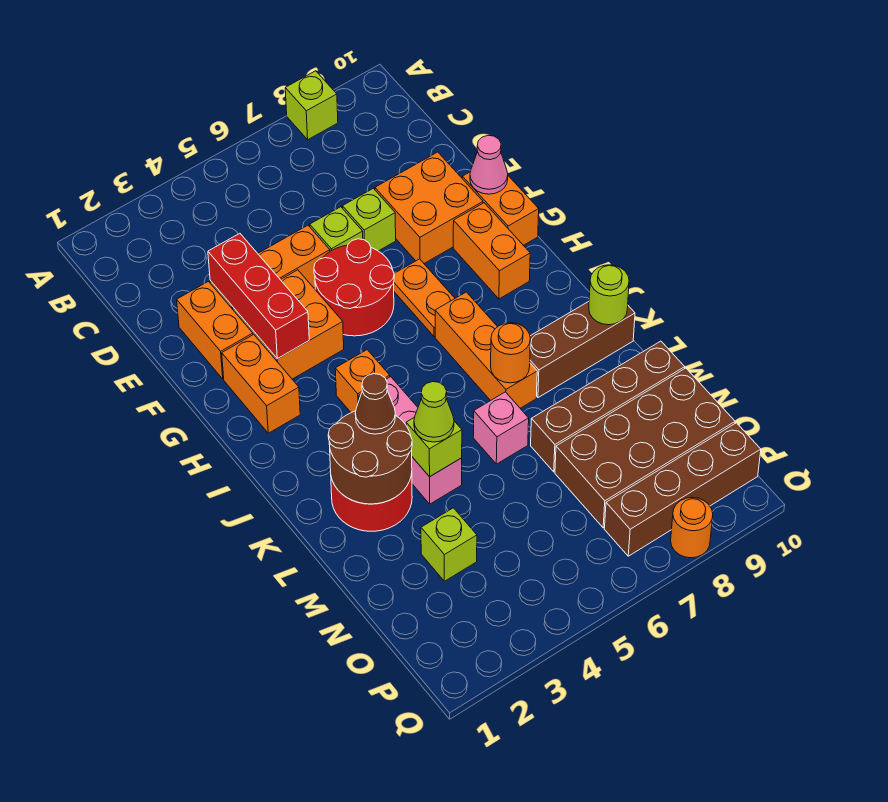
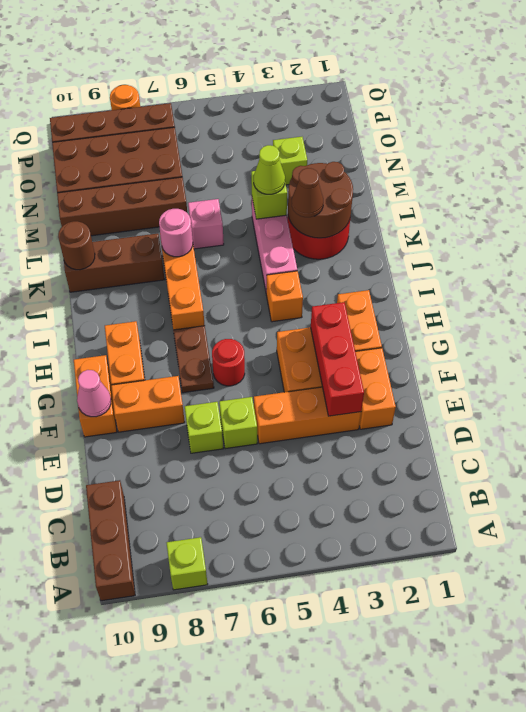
none -> brown 1x3 brick [86,480,135,601]
orange 2x2 brick [375,152,483,263] -> orange 1x2 brick [111,376,185,432]
red 2x2 round brick [314,239,394,336] -> red 1x1 round brick [212,339,245,386]
orange 1x2 plate [394,259,455,337] -> brown 1x2 plate [173,326,214,393]
orange 1x1 round brick [491,323,530,383] -> pink 1x1 round brick [159,209,193,257]
lime 1x1 round brick [589,265,629,325] -> brown 1x1 round brick [58,221,95,270]

